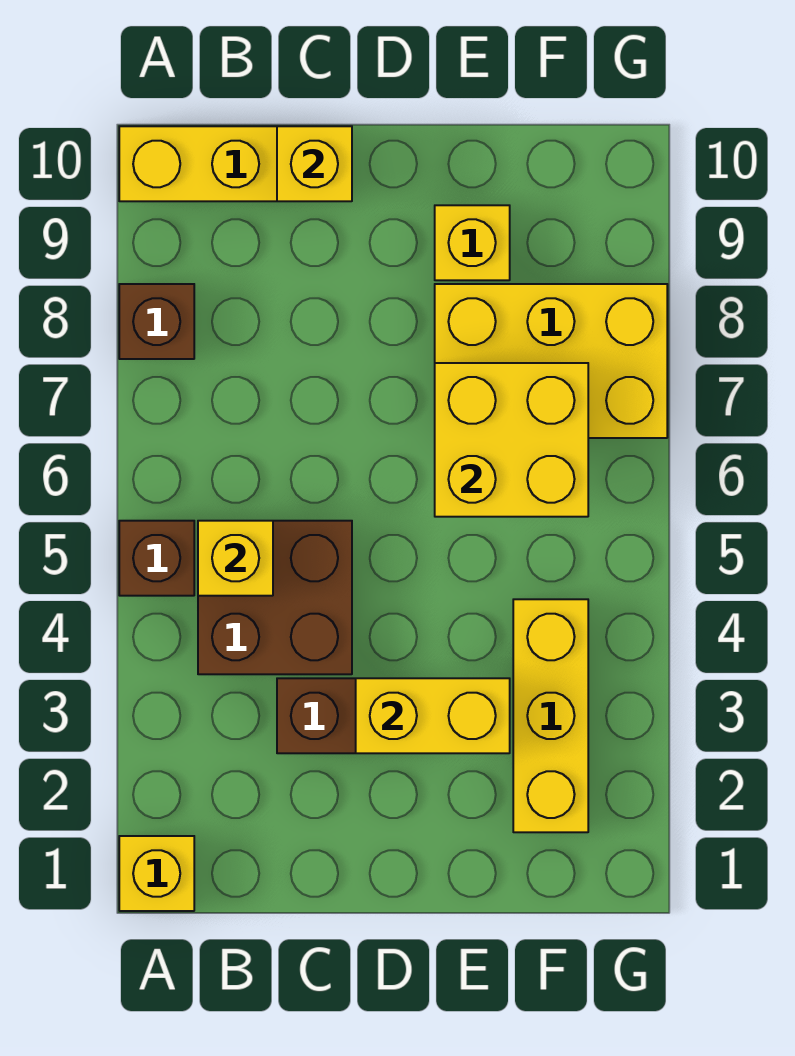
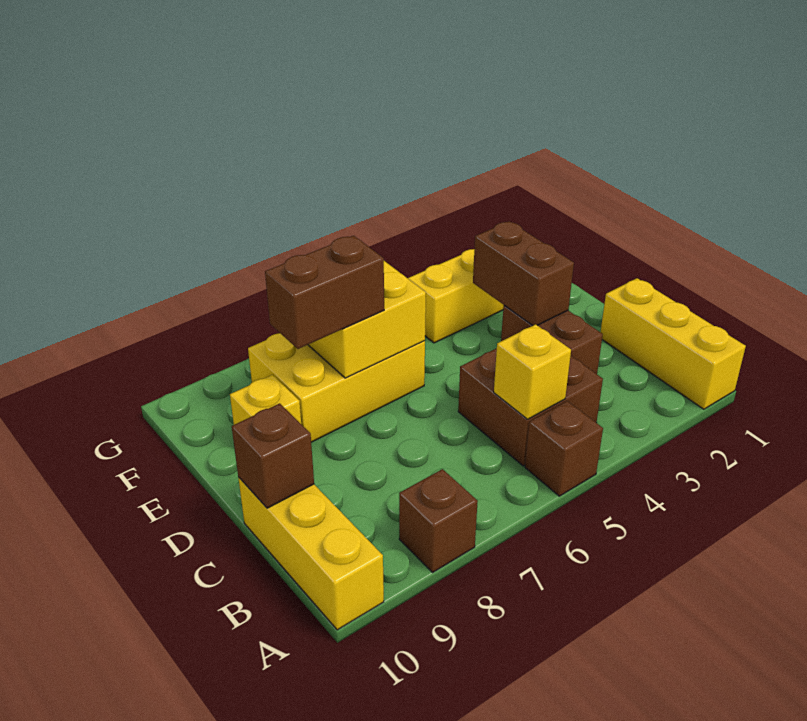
yellow 1x1 brick [119,836,194,911] -> yellow 1x3 brick [601,278,746,409]
yellow 1x1 brick [277,126,352,201] -> brown 1x1 brick [232,403,314,508]
yellow 1x2 brick [356,678,510,753] -> brown 1x2 brick [473,221,574,326]
yellow 2x3 brick [435,284,667,438] -> yellow 2x3 brick turned to [248,333,425,442]
none -> brown 1x2 brick [265,236,384,349]

